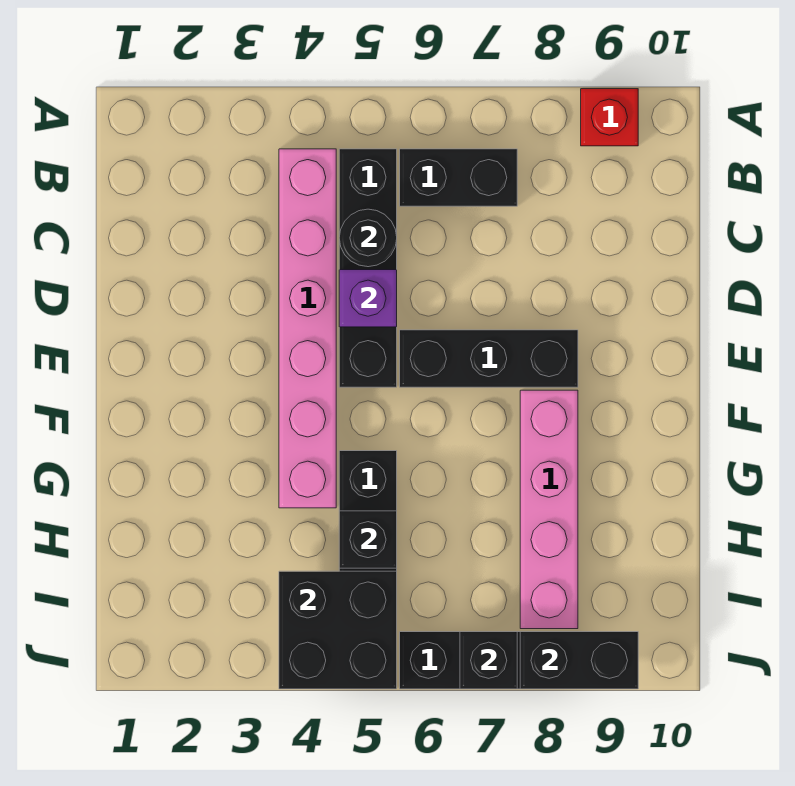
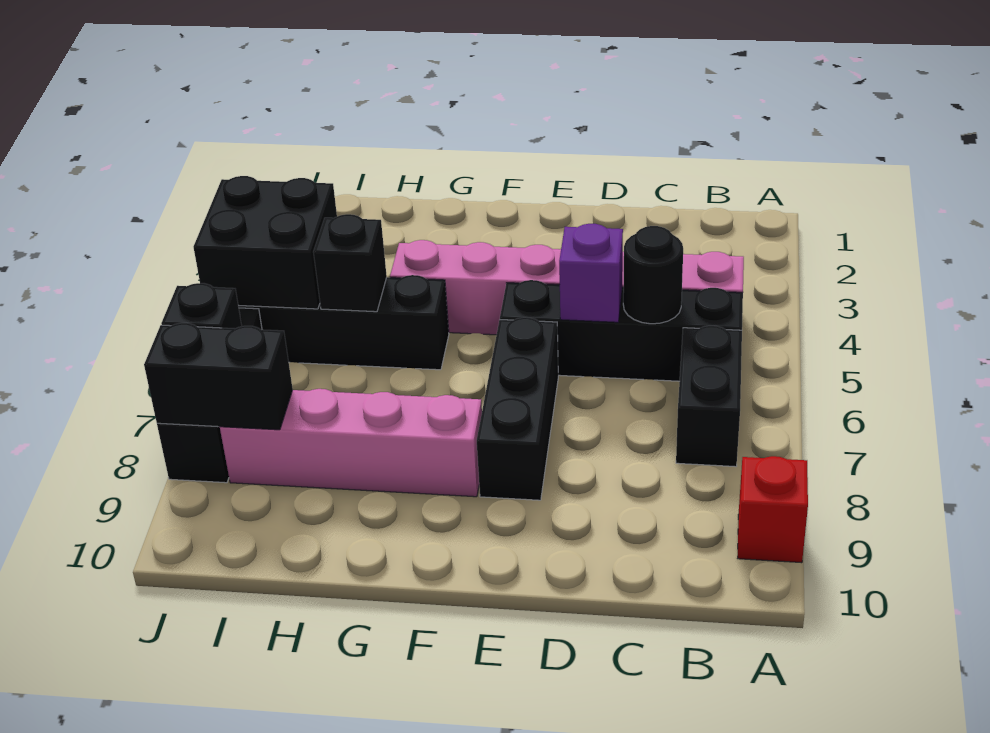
black 1x2 brick [520,632,638,689] -> black 1x2 brick turned to [144,323,293,430]

